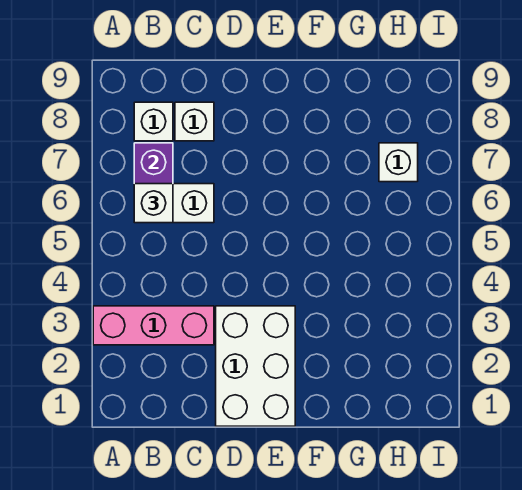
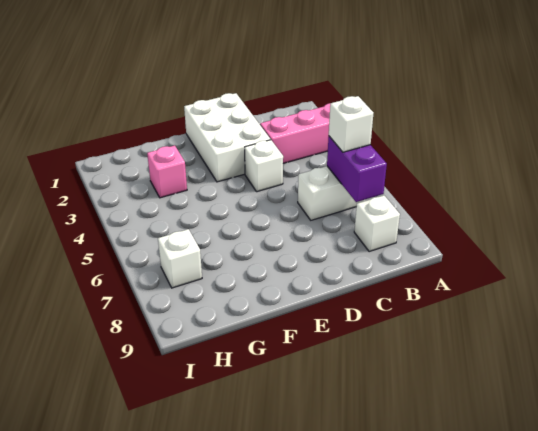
white 1x1 brick [175,102,214,141] -> white 1x1 brick moved to [245,140,283,192]
none -> pink 1x1 brick [147,145,187,198]

